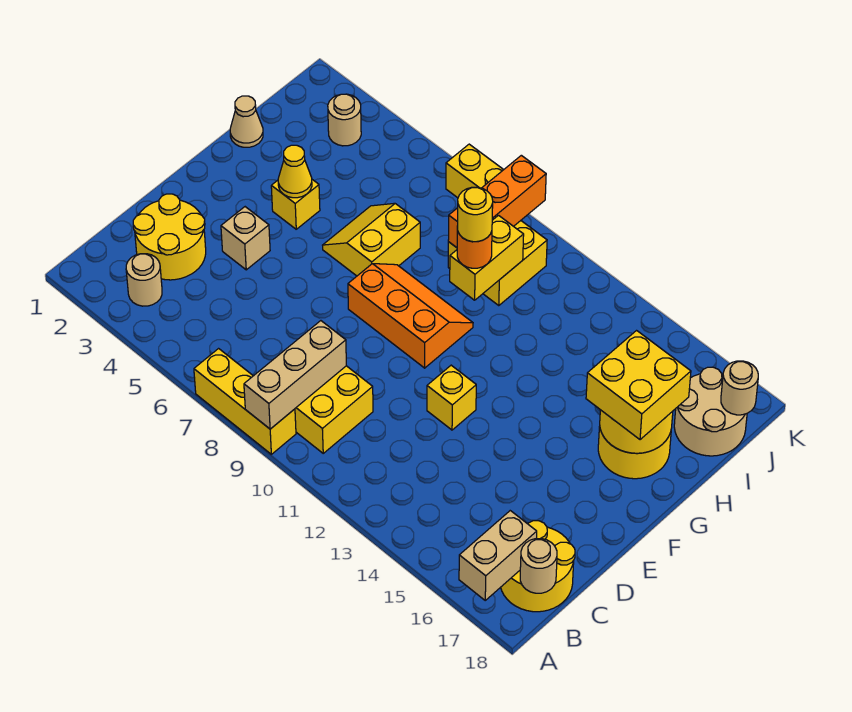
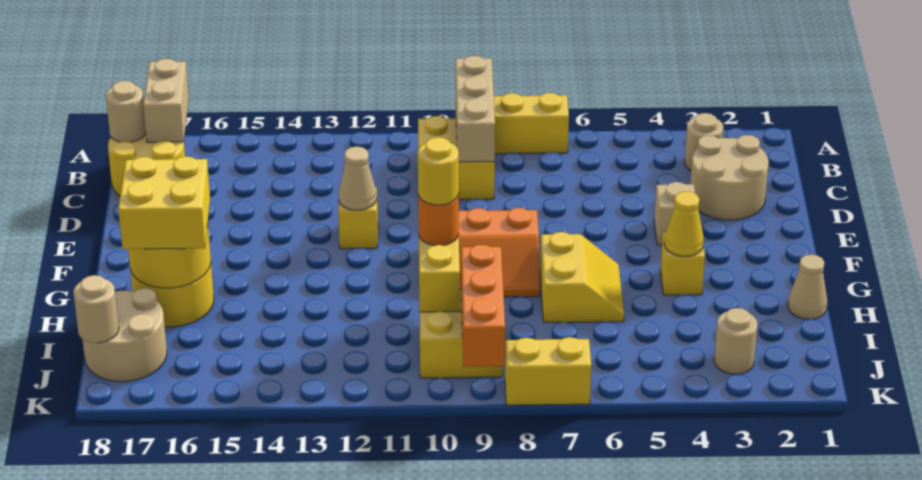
yellow 2x2 round brick [133,194,206,280] -> tan 2x2 round brick [690,135,769,220]
none -> tan 1x1 cone [339,147,377,210]

